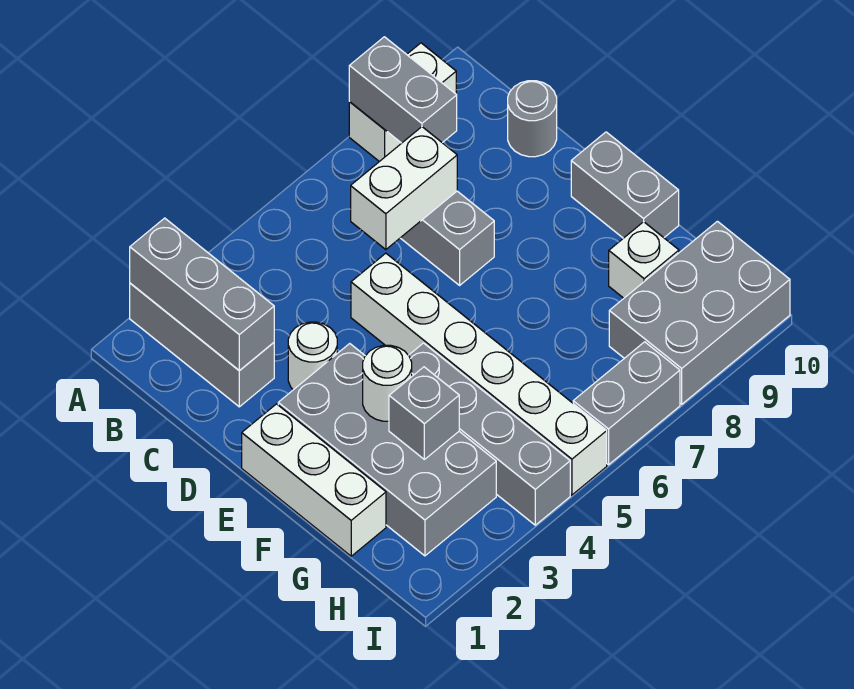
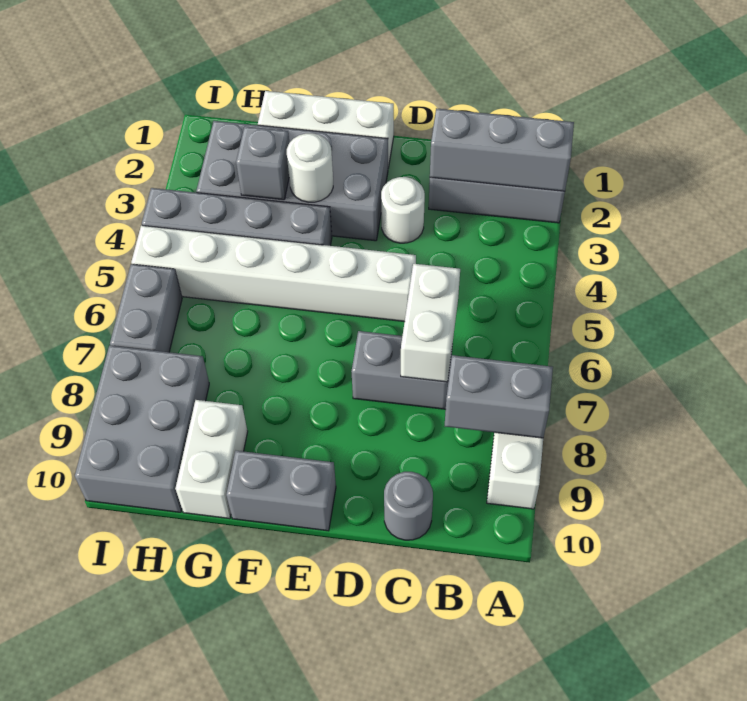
white 1x1 brick [609,222,679,298] -> white 1x2 brick [175,400,248,519]

